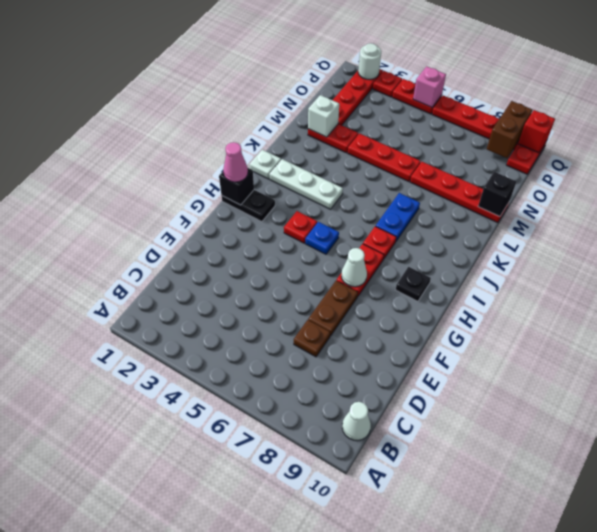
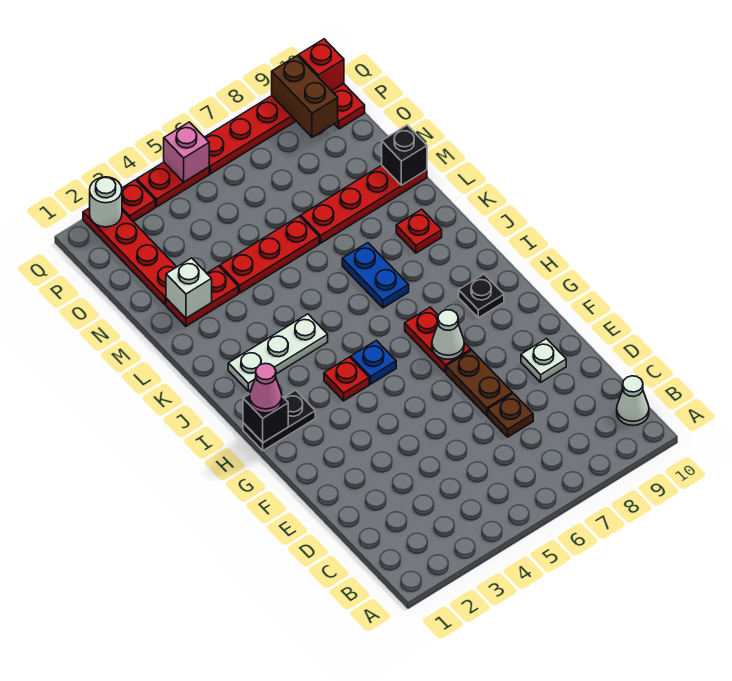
red 1x1 plate [363,226,396,259] -> red 1x1 plate moved to [396,209,442,253]
white 1x1 plate [249,150,281,179] -> white 1x1 plate moved to [521,339,566,382]

